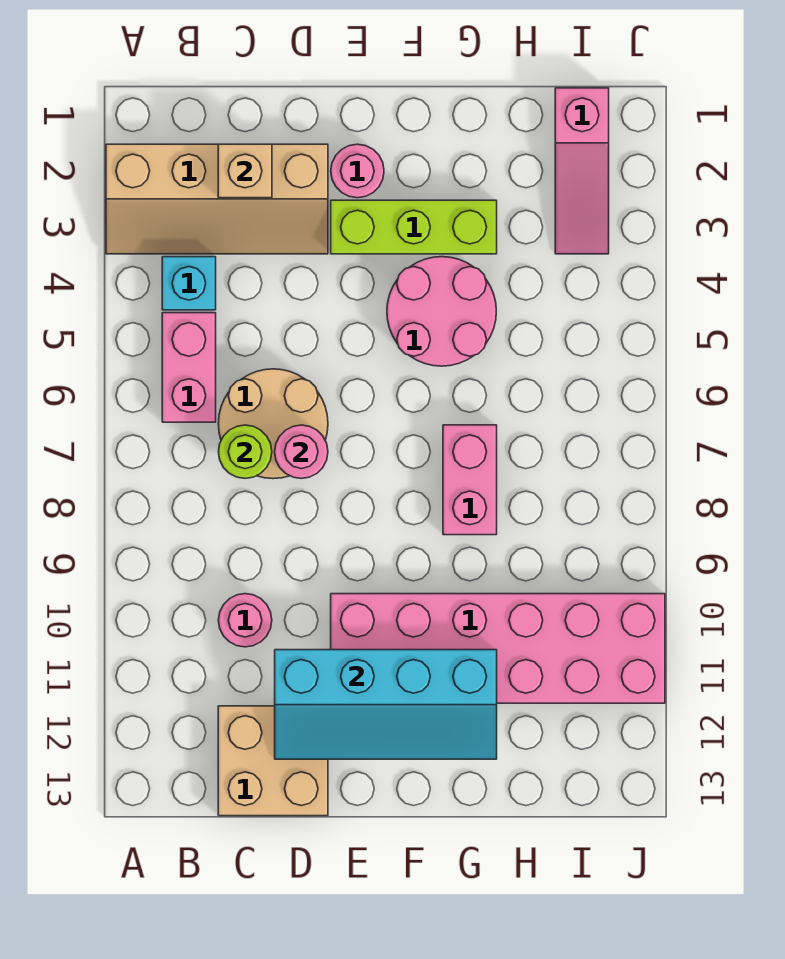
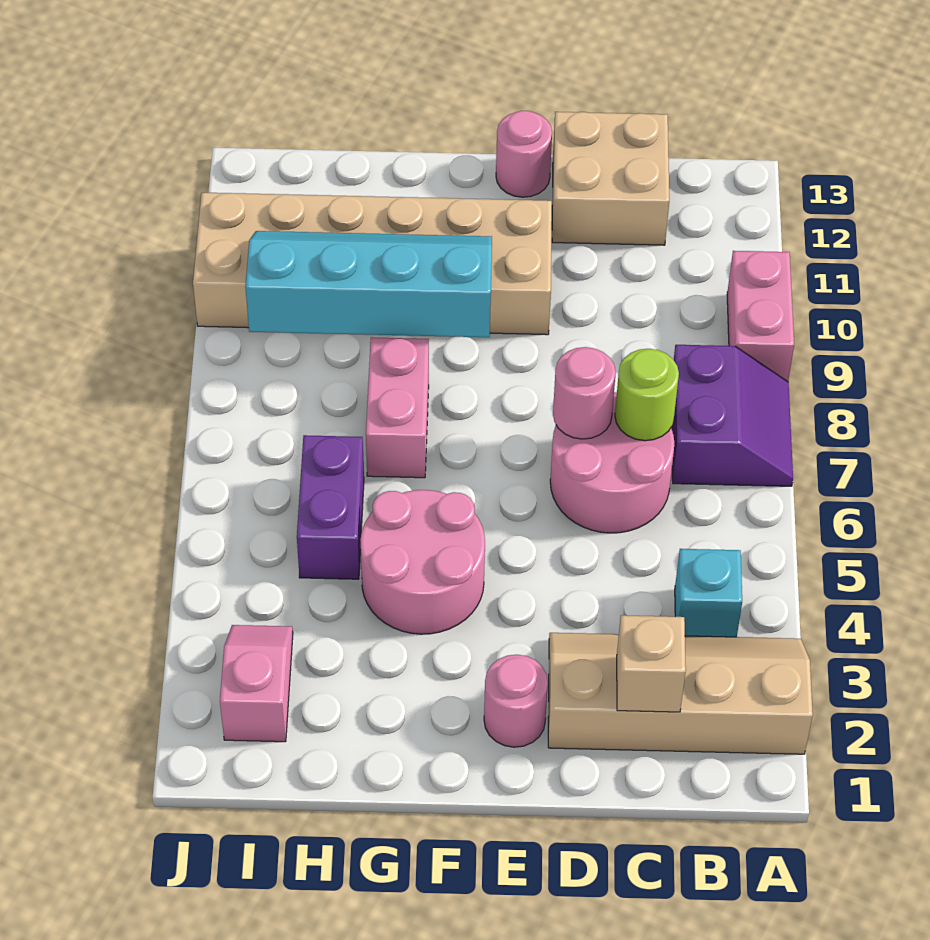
none -> purple 2x2 slope [671,345,793,486]
pink 1x2 brick [162,313,216,422] -> pink 1x2 brick moved to [727,251,794,382]
tan 2x2 round brick [218,369,328,479] -> pink 2x2 round brick [550,392,674,533]
pink 1x1 round brick [218,594,272,647] -> pink 1x1 round brick moved to [496,111,552,197]
cyan 2x4 slope [275,650,497,759] -> cyan 2x4 slope moved to [245,231,492,337]
lime 1x3 brick [331,200,497,254] -> none
pink 2x6 brick [331,594,665,703] -> tan 2x6 brick [193,193,552,335]
none -> purple 1x2 brick [297,435,364,579]
pink 1x3 slope [555,88,609,254] -> pink 1x2 slope [220,625,293,742]

